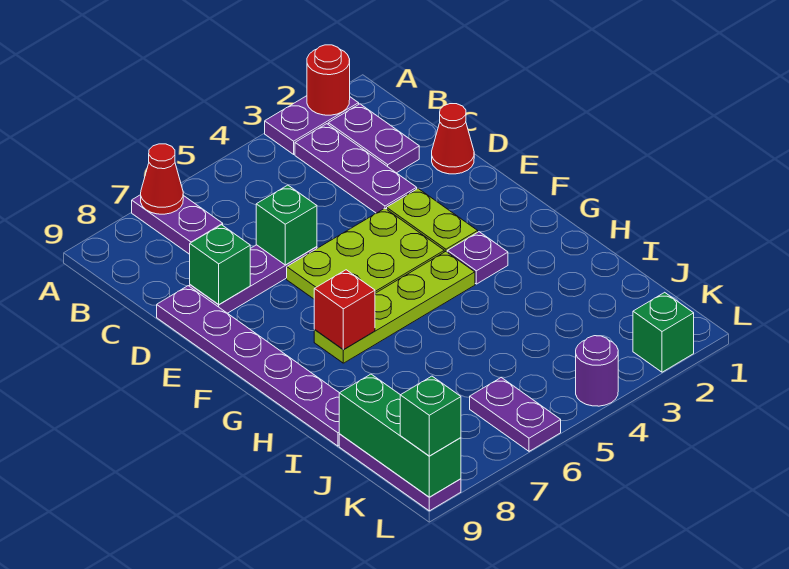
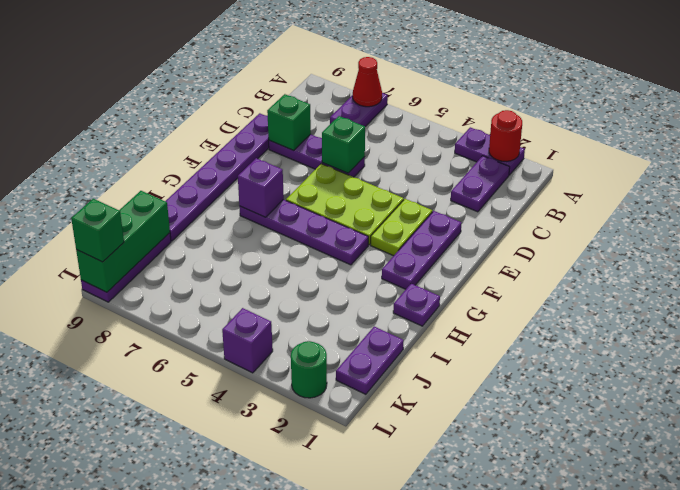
purple 1x3 plate [295,124,417,213] -> purple 1x3 plate moved to [382,211,462,289]
red 1x1 cone [432,104,474,174] -> none
purple 1x1 plate [447,232,508,284] -> purple 1x1 plate moved to [393,284,440,326]
lime 1x4 plate [314,252,475,363] -> purple 1x4 plate [239,200,368,265]
red 1x1 brick [314,270,375,350] -> purple 1x1 brick [238,158,284,217]
purple 1x2 plate [470,377,561,451] -> purple 1x2 plate moved to [336,327,404,394]
green 1x1 brick [633,292,694,372] -> green 1x1 round brick [291,341,327,398]
purple 1x1 round brick [576,336,618,406] -> purple 1x1 brick [222,308,273,373]

